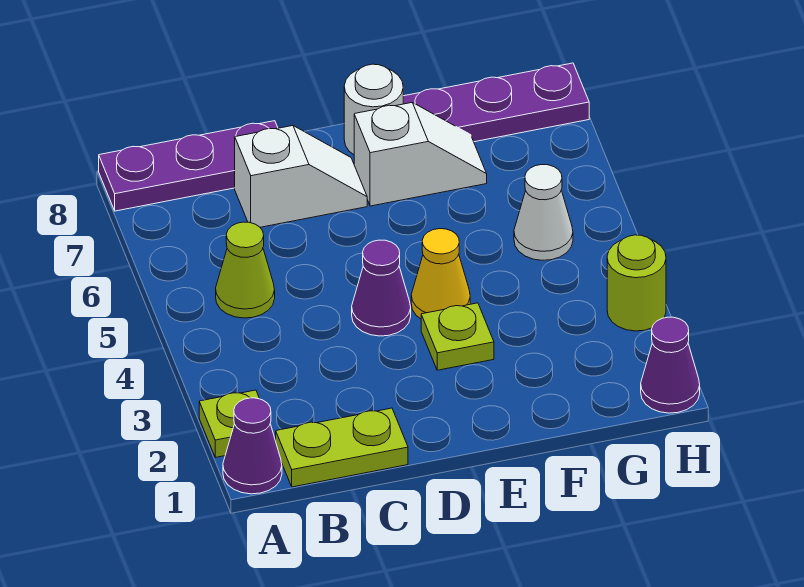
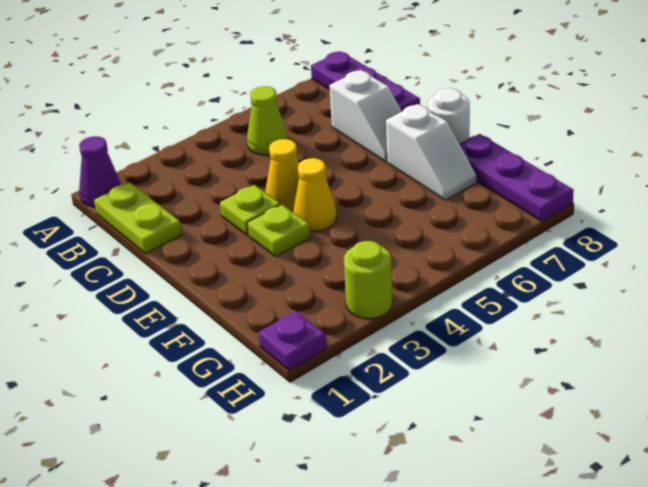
lime 1x1 plate [199,390,260,457] -> lime 1x1 plate moved to [220,185,281,235]
purple 1x1 cone [352,240,411,336] -> yellow 1x1 cone [265,139,299,211]
white 1x1 cone [514,165,573,260] -> none
purple 1x1 cone [641,317,700,413] -> purple 1x1 plate [258,311,327,370]

